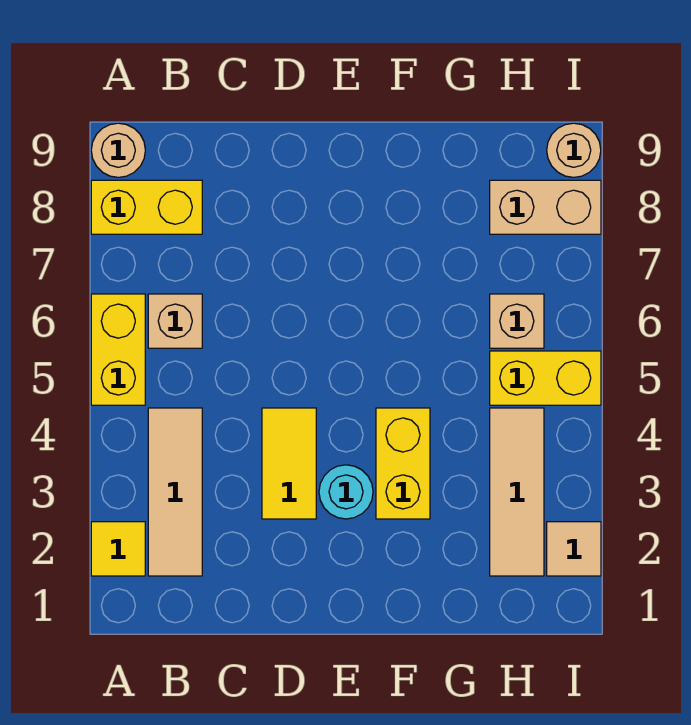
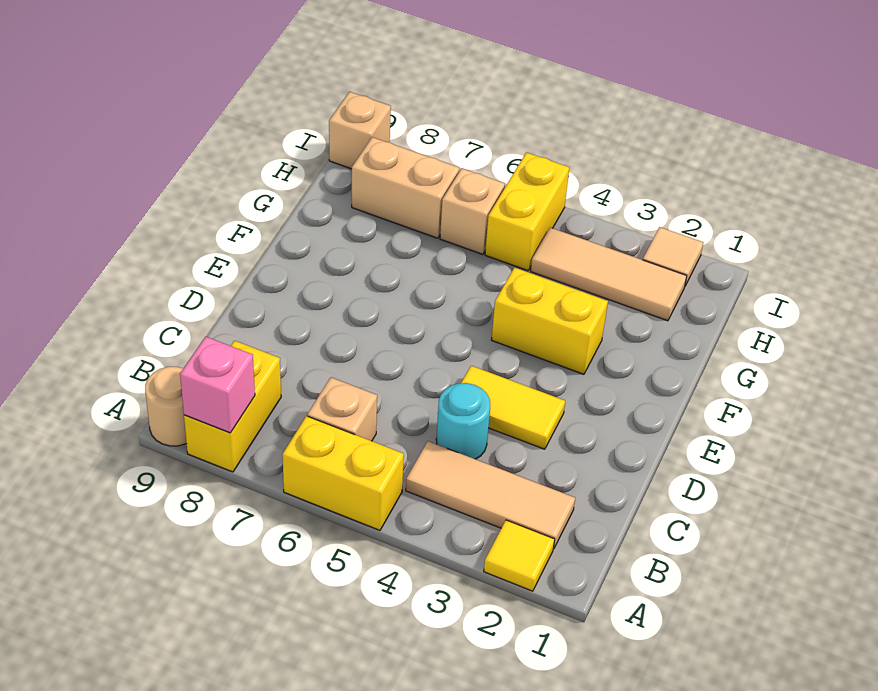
none -> pink 1x1 brick [180,337,255,433]
cyan 1x1 round brick [319,465,373,519] -> cyan 1x1 round brick moved to [436,383,490,459]
tan 1x2 brick [490,180,601,234] -> tan 1x2 brick turned to [352,137,459,238]
tan 1x1 round brick [547,123,601,177] -> tan 1x1 brick [329,92,391,169]

